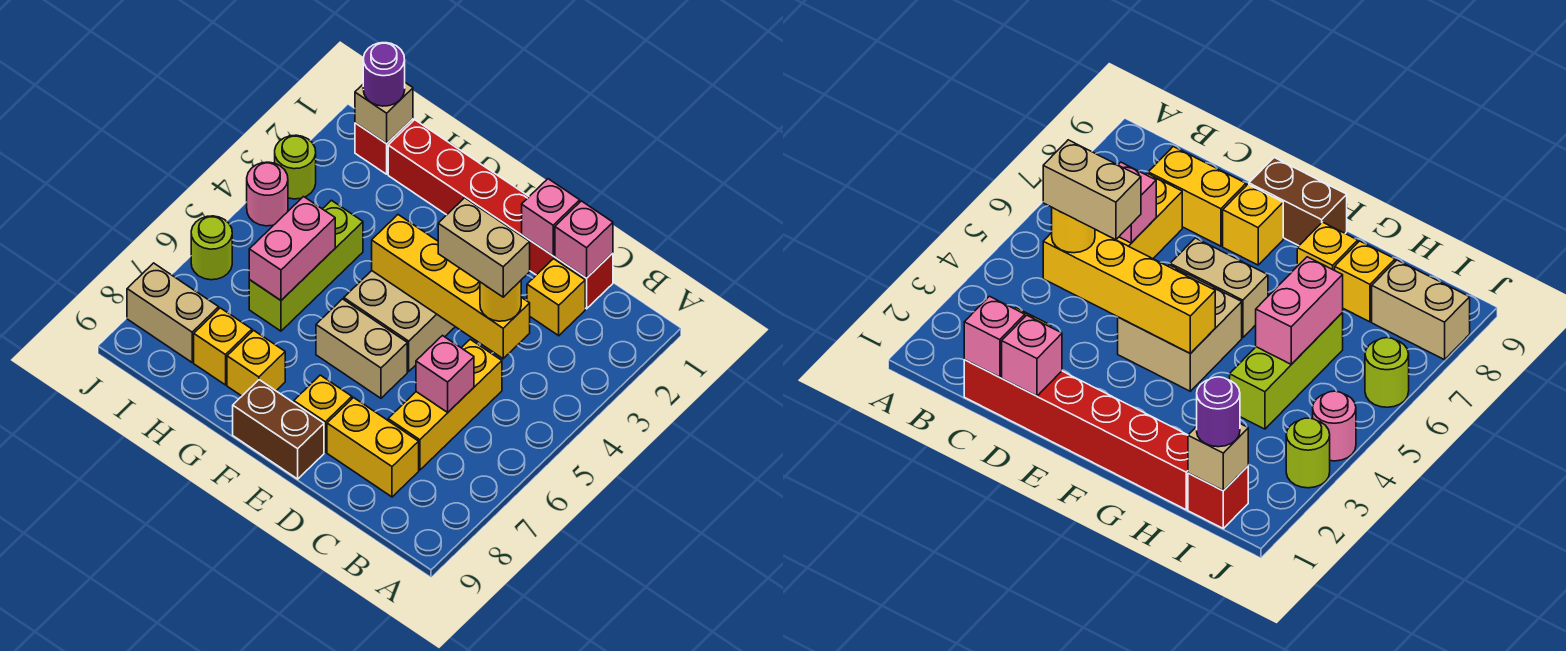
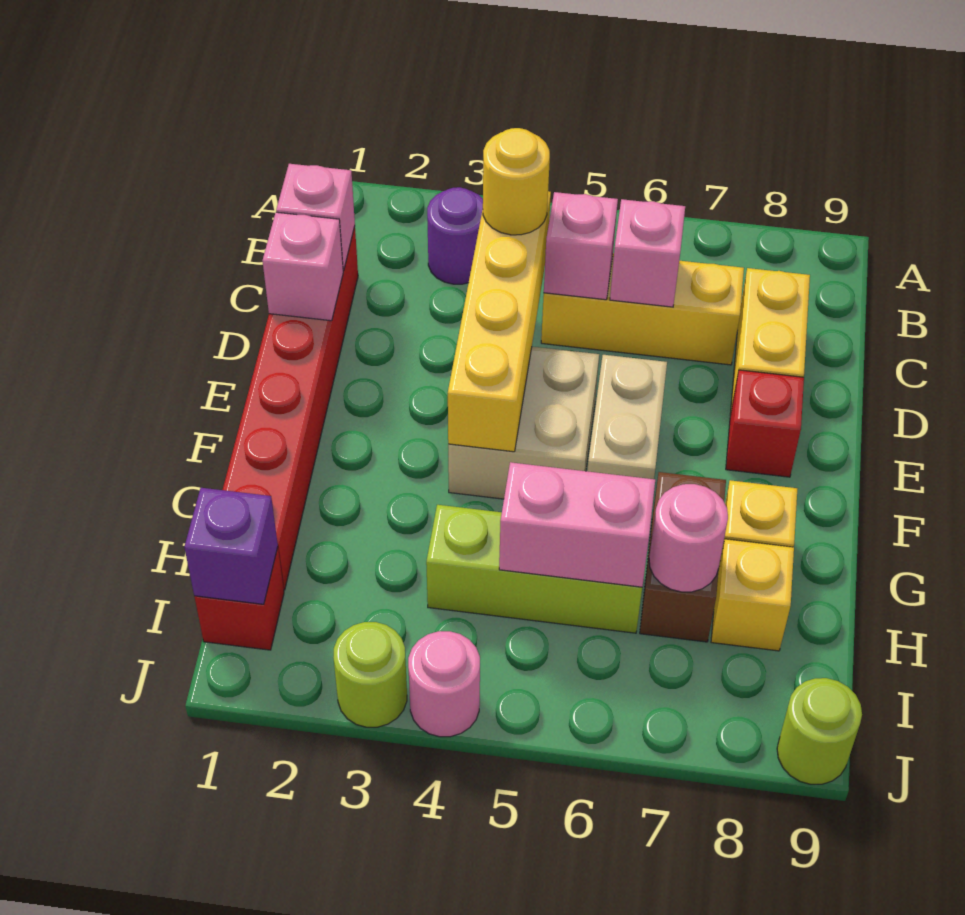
yellow 1x1 brick [527,259,585,336] -> none
tan 1x2 brick [438,198,530,297] -> none
none -> pink 1x1 brick [544,192,618,300]
yellow 1x1 brick [294,375,352,452] -> red 1x1 brick [726,370,804,477]
brown 1x2 brick [233,380,324,479] -> brown 1x2 brick moved to [640,472,726,642]
none -> pink 1x1 round brick [649,484,728,592]
tan 1x1 brick [355,83,413,144] -> purple 1x1 brick [184,488,278,604]
purple 1x1 round brick [363,43,405,106] -> purple 1x1 round brick moved to [427,187,483,284]
tan 1x2 brick [127,263,219,362] -> none
lime 1x1 round brick [191,216,232,280] -> lime 1x1 round brick moved to [777,678,862,784]

